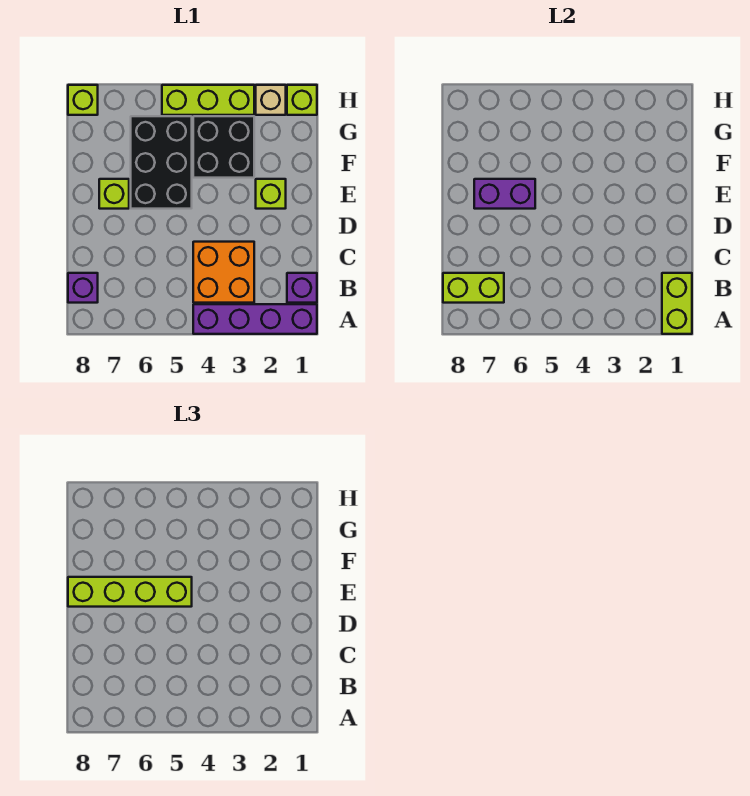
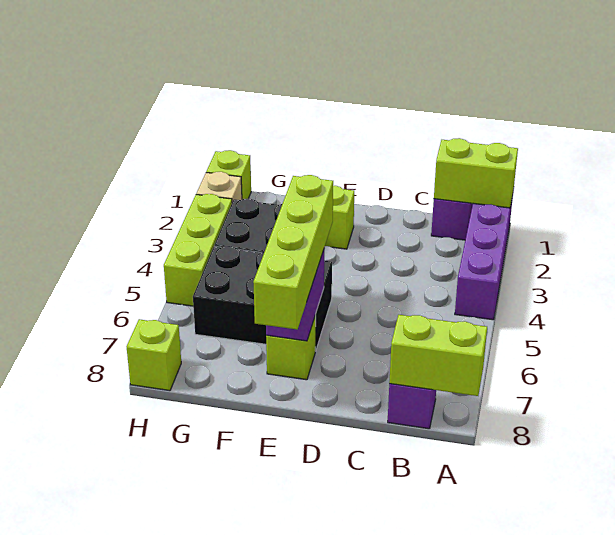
orange 2x2 brick [193,242,254,303] -> none
lime 1x2 brick [443,273,504,303] -> lime 1x2 brick turned to [389,315,487,396]

